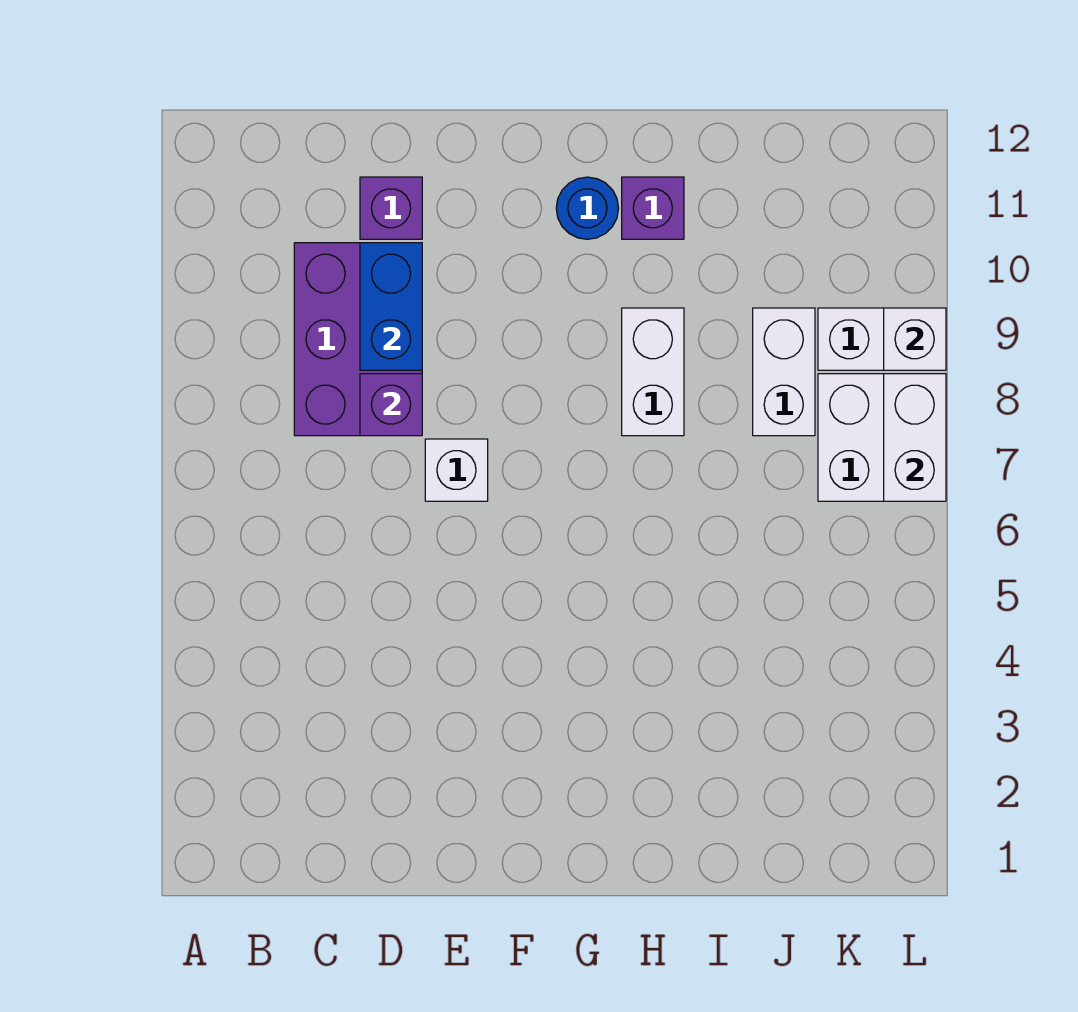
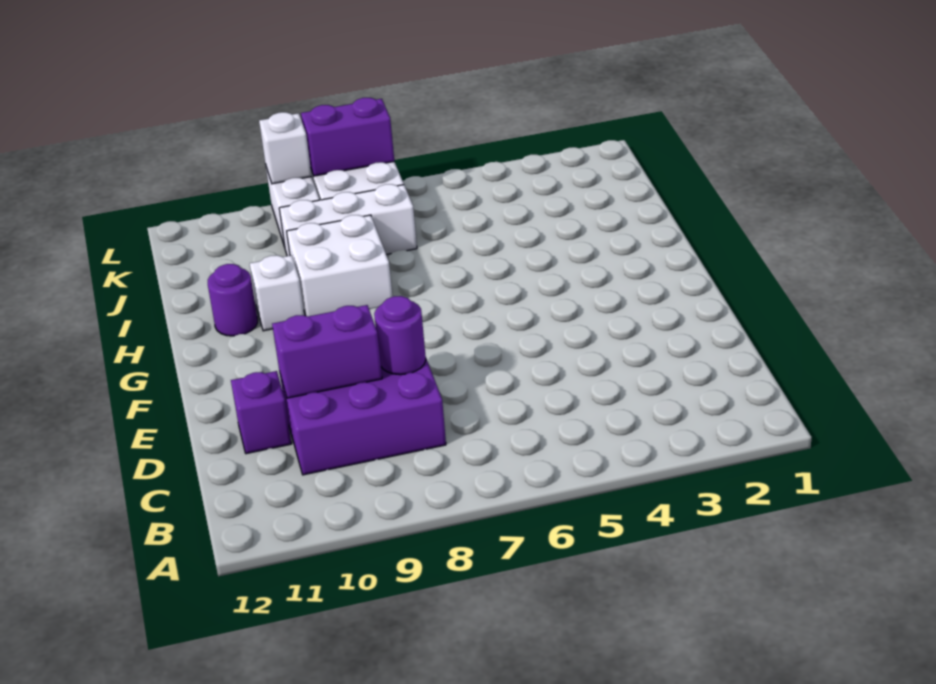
purple 1x1 brick [360,374,422,436] -> purple 1x1 round brick [374,296,426,375]
blue 1x2 brick [360,243,422,370] -> purple 1x2 brick [272,305,382,398]
white 1x1 brick [425,439,488,501] -> white 1x1 brick moved to [250,255,304,331]
blue 1x1 round brick [556,177,619,239] -> none
white 1x2 brick [622,308,684,436] -> white 2x2 brick [287,215,393,316]
purple 1x1 brick [622,177,684,239] -> purple 1x1 round brick [208,264,258,336]
white 1x2 brick [753,308,815,436] -> white 1x3 brick [279,184,417,256]
white 1x2 brick [884,374,946,501] -> purple 1x2 brick [301,98,394,176]

